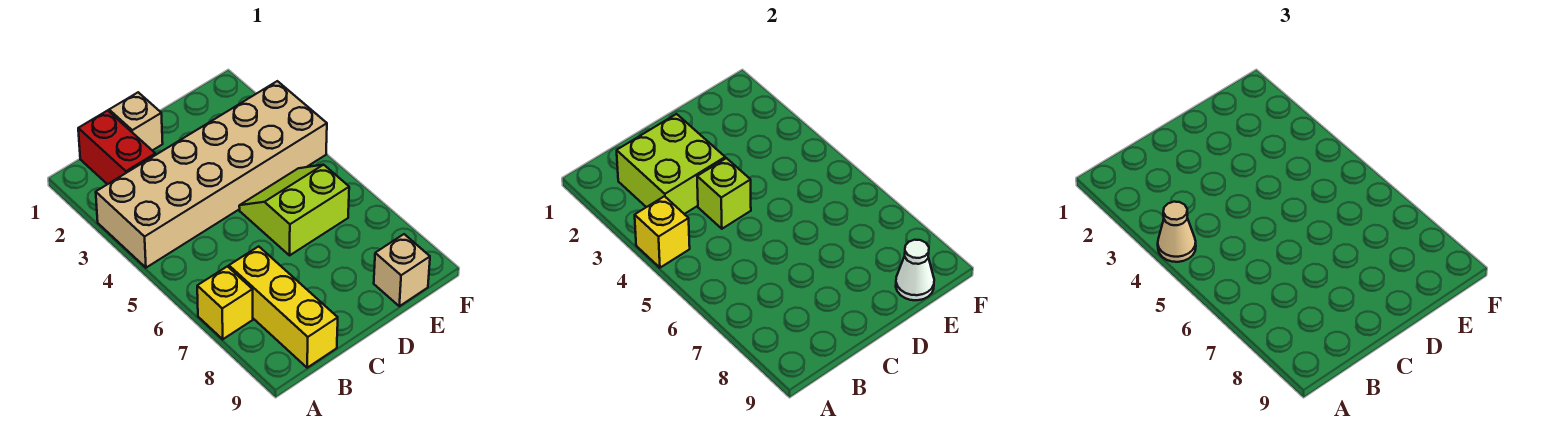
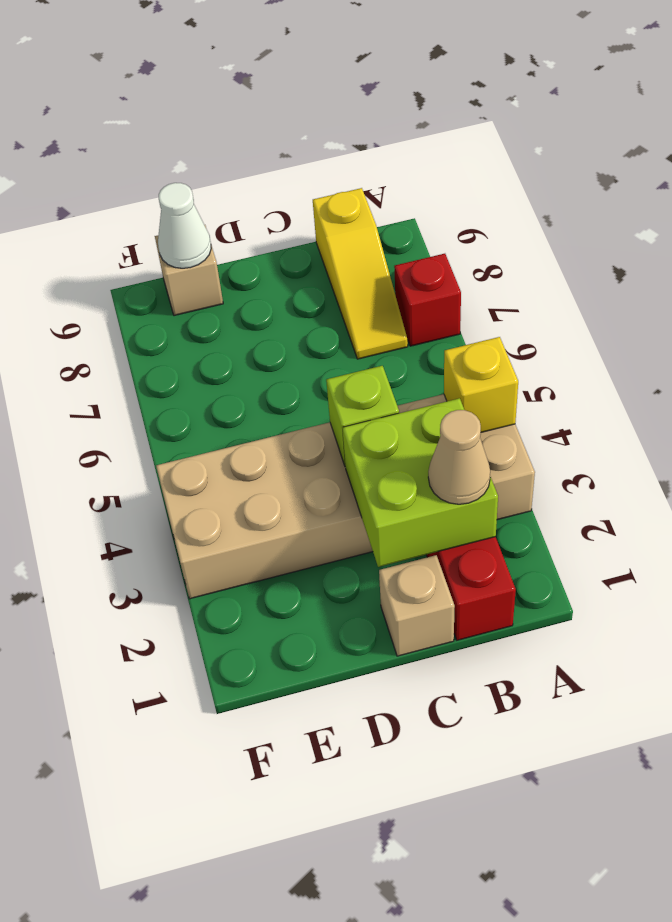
tan 1x1 cone [1158,202,1196,262] -> tan 1x1 cone moved to [428,410,490,504]
yellow 1x1 brick [197,266,253,339] -> red 1x1 brick [394,254,461,346]
yellow 1x3 brick [229,246,338,368] -> yellow 1x3 slope [313,188,408,359]
lime 2x2 slope [239,165,349,255] -> none

